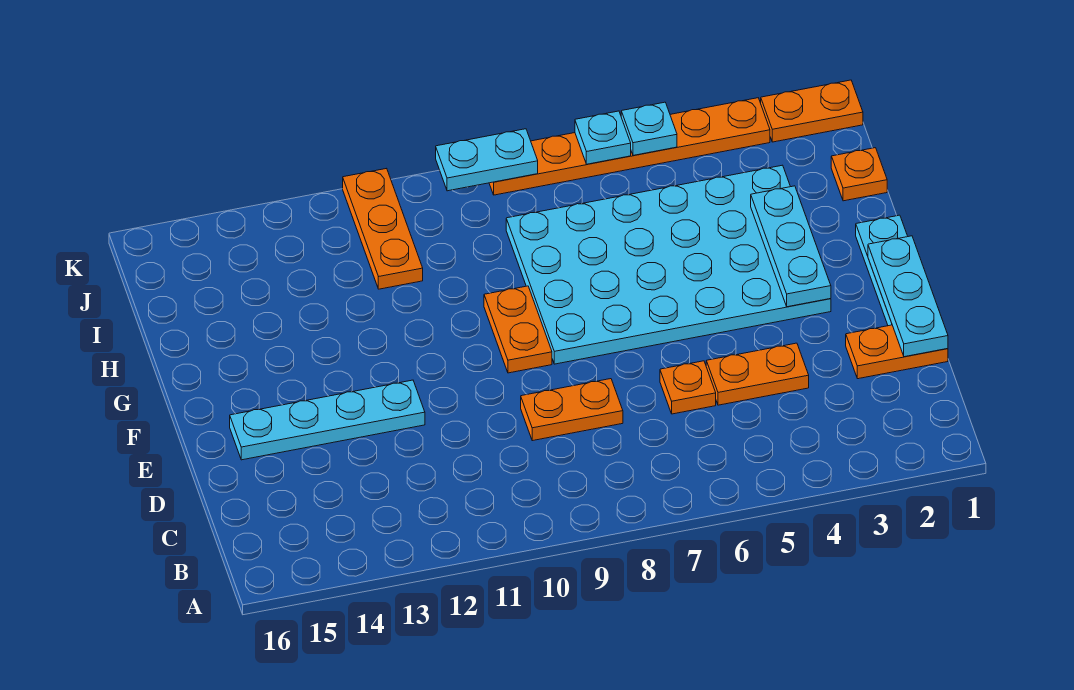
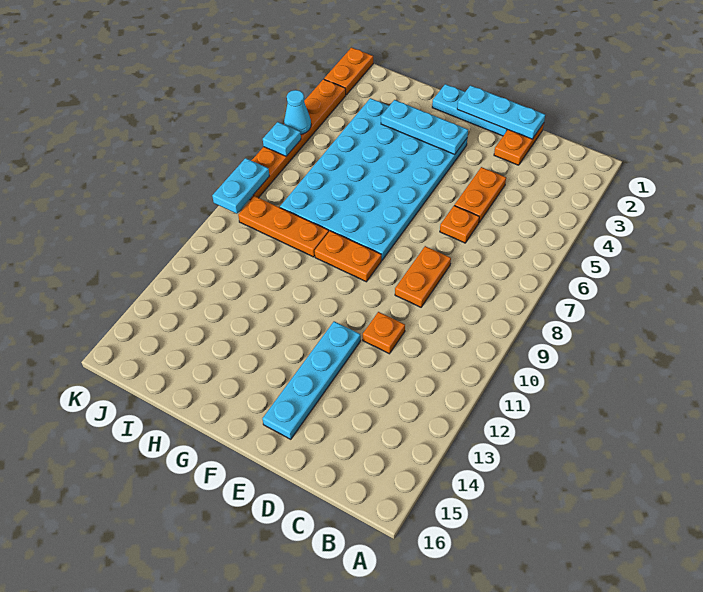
orange 1x1 plate [831,148,887,201] -> orange 1x1 plate moved to [363,312,405,354]
orange 1x3 plate [343,168,423,289] -> orange 1x3 plate moved to [238,196,329,257]
cyan 1x1 plate [621,102,677,155] -> cyan 1x1 cone [284,90,311,134]

